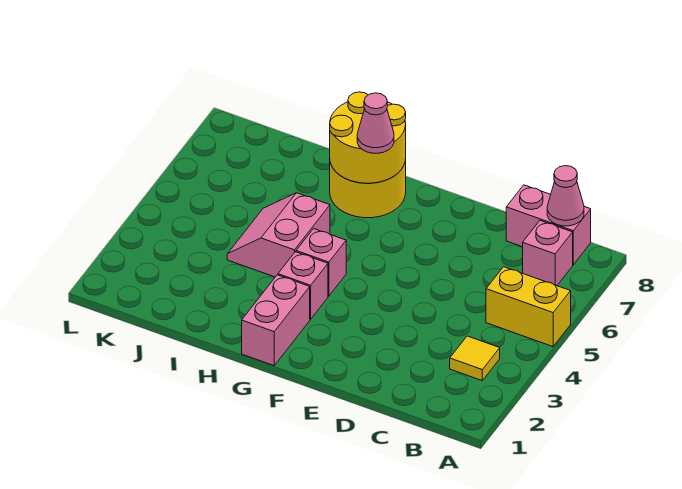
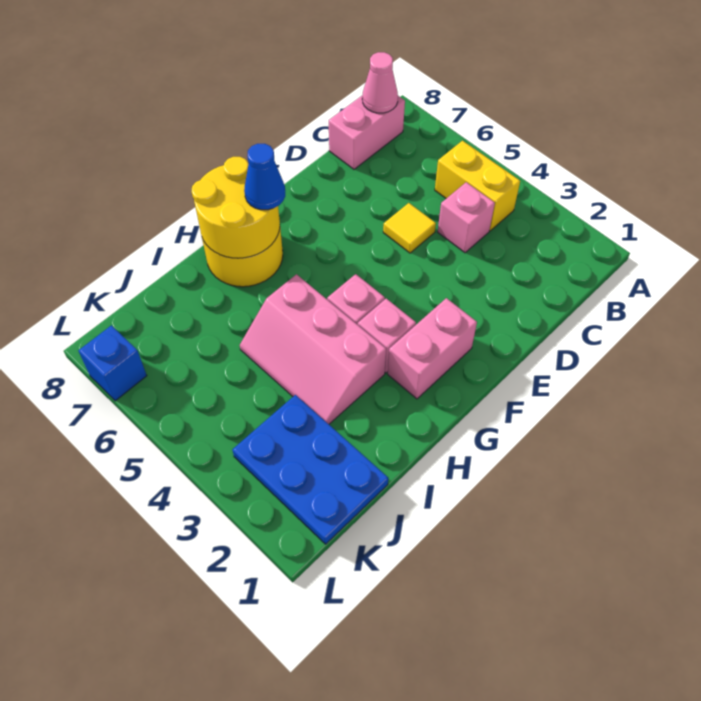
yellow 1x2 brick [486,267,571,347] -> yellow 1x2 brick turned to [435,141,520,231]
yellow 1x1 tile [450,336,500,380] -> yellow 1x1 tile moved to [383,203,436,253]
pink 1x1 brick [523,221,573,286] -> pink 1x1 brick moved to [438,182,495,253]
pink 1x2 brick [242,275,310,366] -> pink 1x2 brick turned to [388,298,477,399]
pink 1x1 cone [357,93,394,153] -> blue 1x1 cone [244,144,285,210]
pink 2x2 slope [227,193,330,277] -> pink 2x3 slope [240,274,386,424]
none -> blue 2x3 plate [232,395,388,544]
none -> blue 1x1 brick [78,325,147,401]

